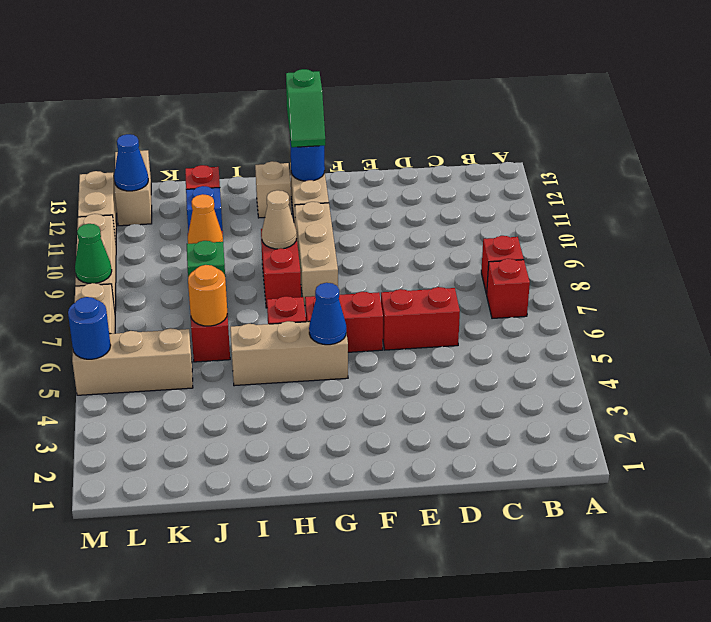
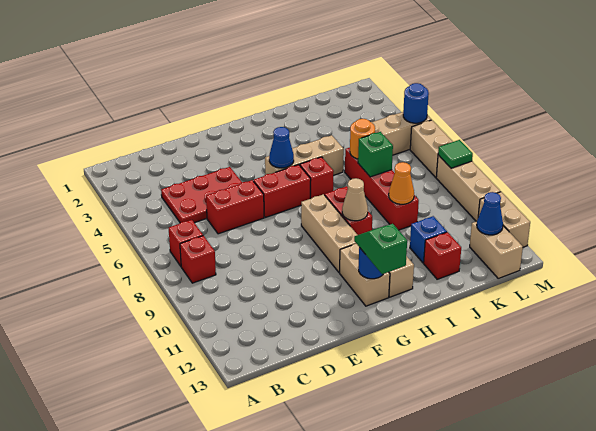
none -> red 2x3 plate [161,167,242,223]
green 1x1 cone [75,224,112,283] -> green 1x1 tile [438,140,473,168]

